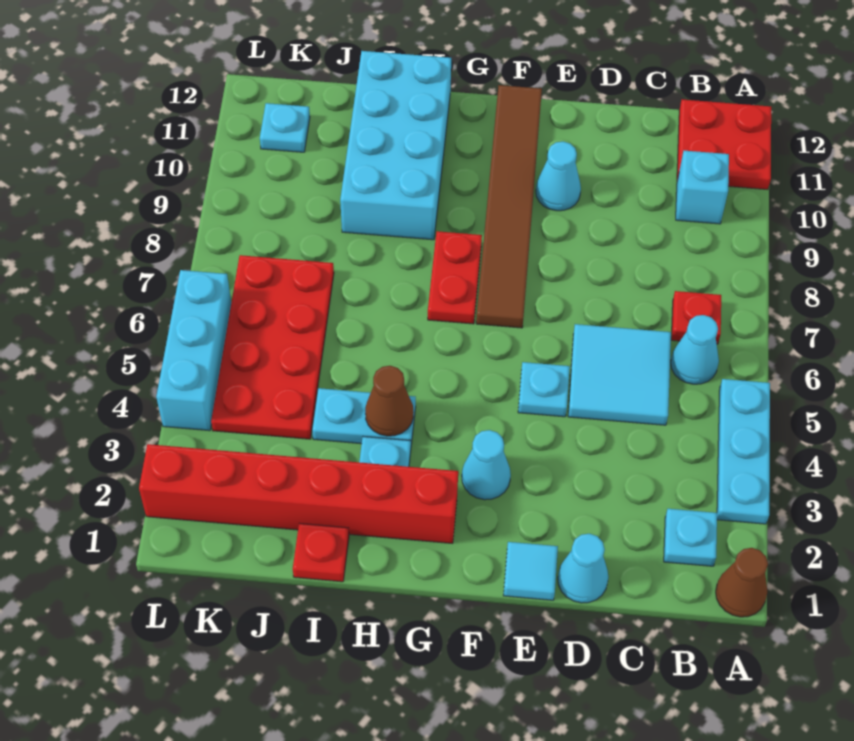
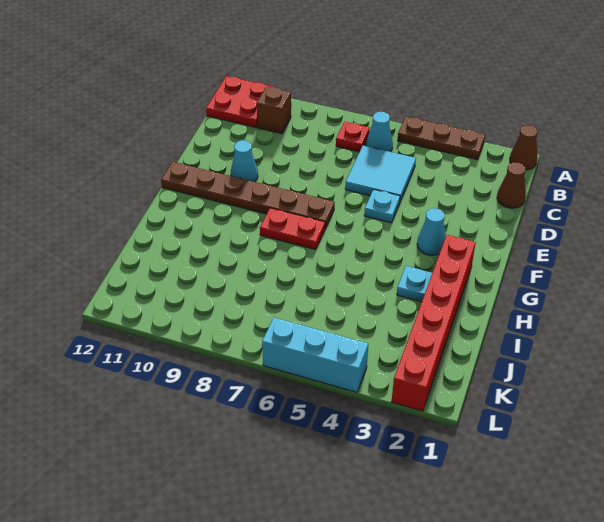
cyan 1x3 plate [717,379,770,524] -> brown 1x3 plate [398,117,485,160]
cyan 1x1 plate [664,509,717,566] -> none
cyan 1x1 brick [676,151,729,224] -> brown 1x1 brick [256,87,291,134]
cyan 1x1 cone [558,534,609,603] -> none
cyan 1x1 tile [503,542,558,600] -> none
brown 1x6 tile [476,85,542,328] -> brown 1x6 plate [161,162,335,229]
cyan 1x2 plate [312,388,416,444] -> none
brown 1x1 cone [365,366,414,436] -> brown 1x1 cone moved to [497,162,526,208]
cyan 2x4 brick [340,51,451,240] -> none
red 1x1 plate [293,523,349,582] -> none
red 2x4 plate [211,255,334,439] -> none
cyan 1x1 plate [260,103,310,152] -> none

